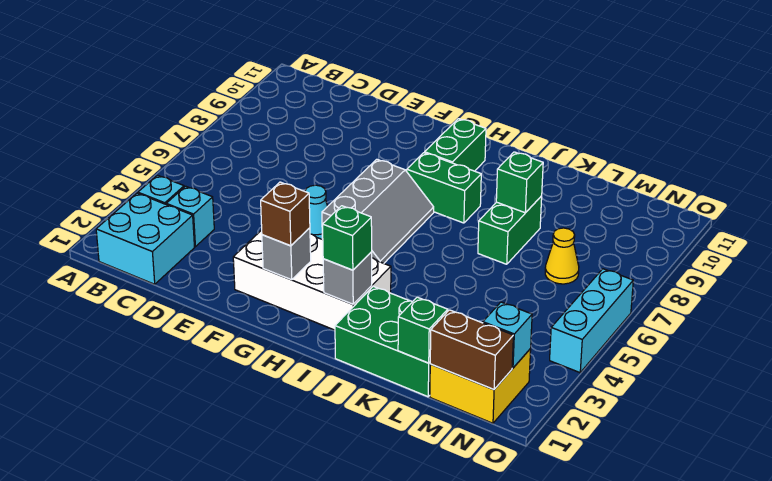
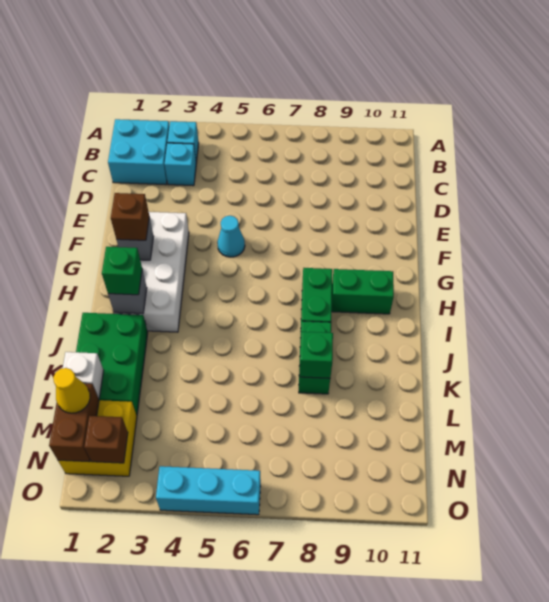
grey 2x3 slope [322,159,434,263] -> none
green 1x2 brick [478,196,542,264] -> green 1x2 brick turned to [299,321,331,394]
green 1x1 brick [398,297,448,363] -> white 1x1 brick [63,352,104,399]
yellow 1x1 cone [545,228,579,284] -> yellow 1x1 cone moved to [53,368,90,413]
cyan 1x1 brick [483,302,532,368] -> brown 1x1 brick [84,416,128,463]

